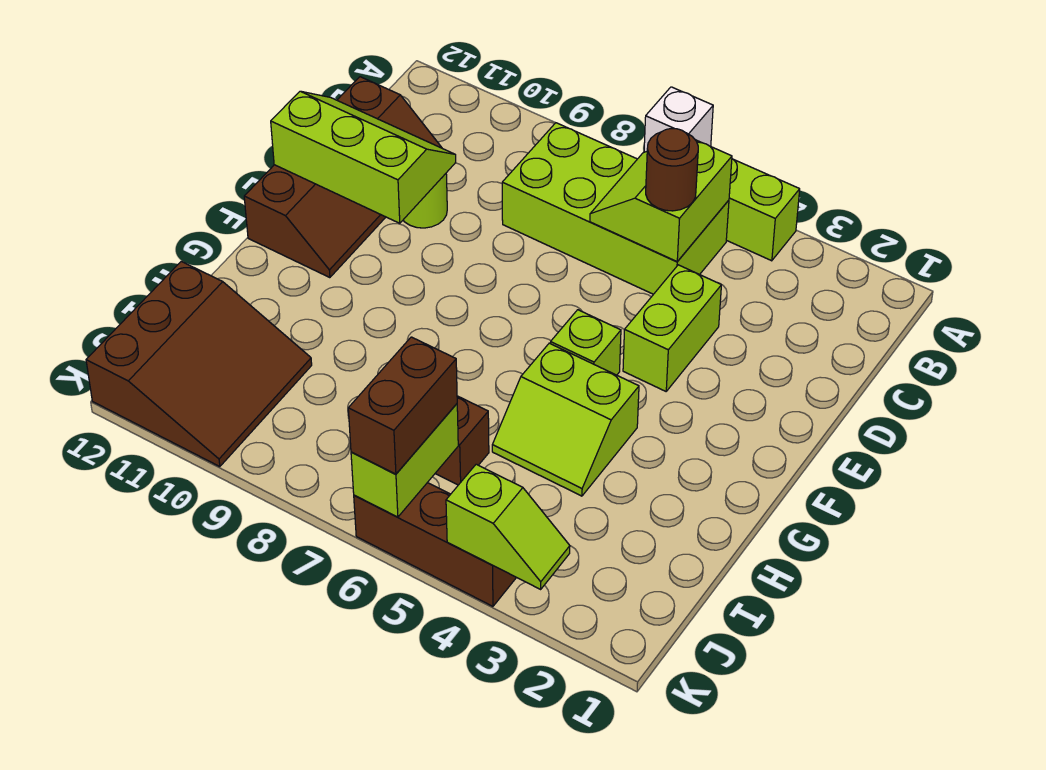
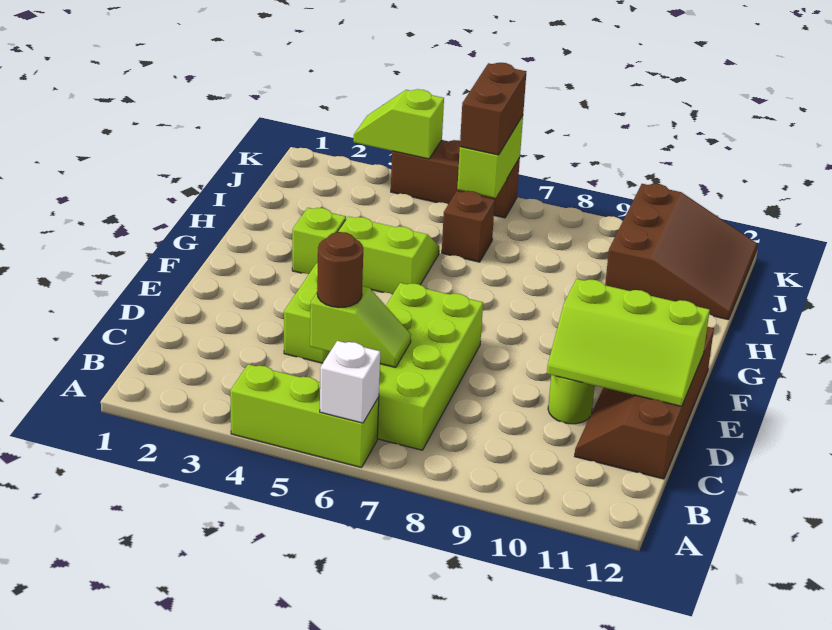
lime 2x4 brick [502,123,729,294] -> lime 2x4 brick turned to [377,283,483,450]
lime 2x2 slope [590,140,732,261] -> lime 1x2 slope [310,286,411,367]
lime 1x1 brick [551,310,621,375] -> lime 1x1 brick moved to [292,208,346,274]
brown 3x3 slope [86,261,312,467] -> brown 3x3 slope turned to [605,184,757,319]

